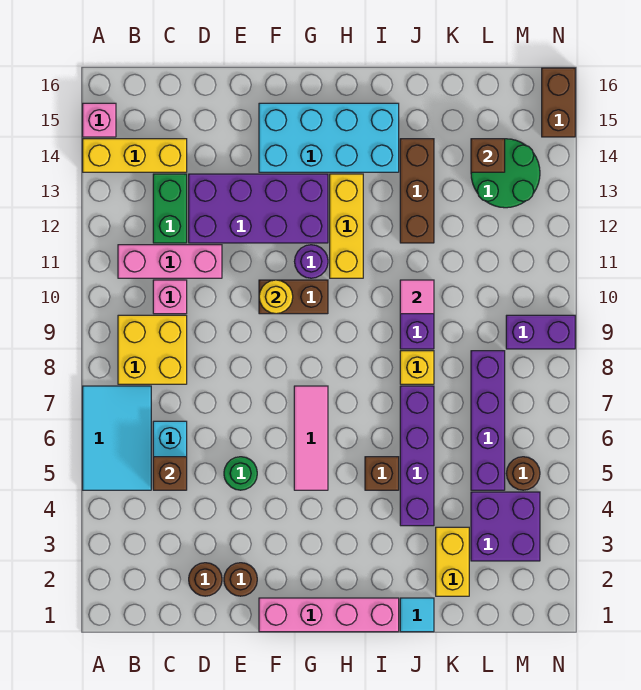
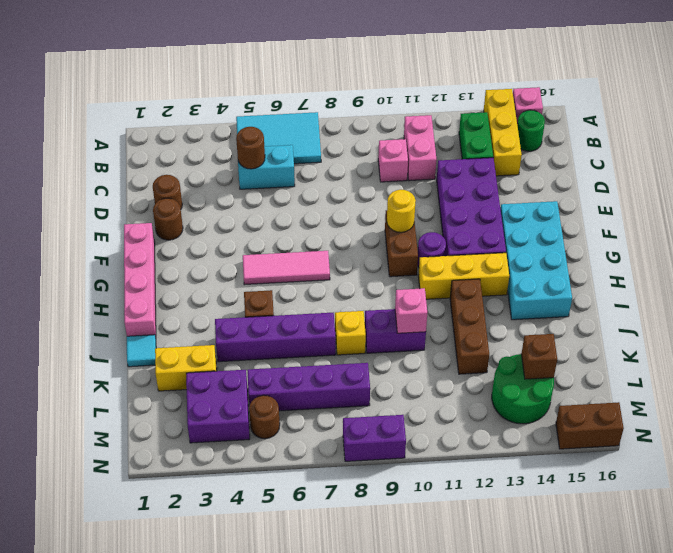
yellow 2x2 brick [118,315,187,384] -> none
pink 1x3 brick [118,245,222,278] -> pink 1x2 brick [404,115,437,181]
brown 1x1 brick [153,457,187,490] -> brown 1x1 round brick [236,127,265,169]
green 1x2 brick [153,174,187,243] -> green 1x2 brick turned to [459,112,493,159]
green 1x1 round brick [224,457,257,490] -> green 1x1 round brick moved to [517,110,545,151]
pink 1x1 tile [400,280,434,314] -> pink 1x1 brick [395,288,427,333]
brown 1x3 brick [400,139,434,243] -> brown 1x3 brick turned to [450,279,489,374]
purple 1x2 brick [506,315,575,349] -> purple 1x2 brick turned to [343,415,406,461]

